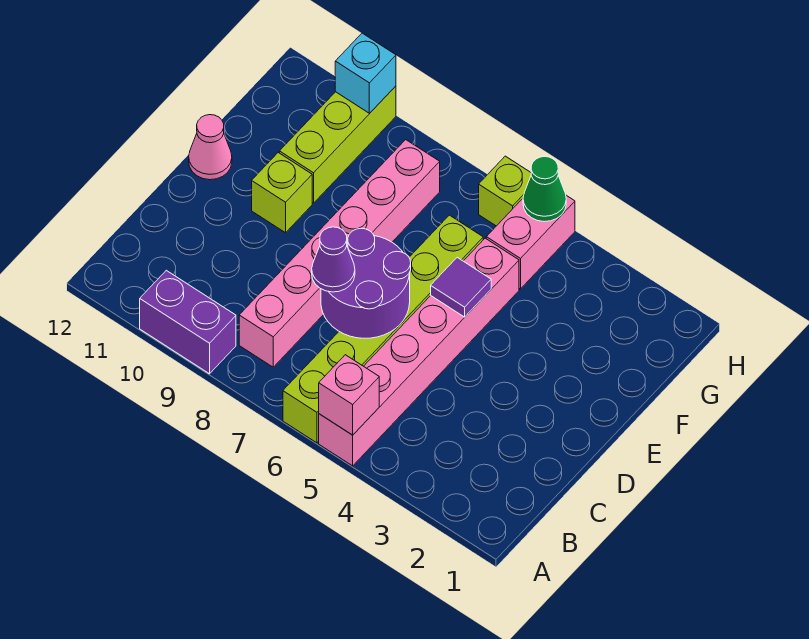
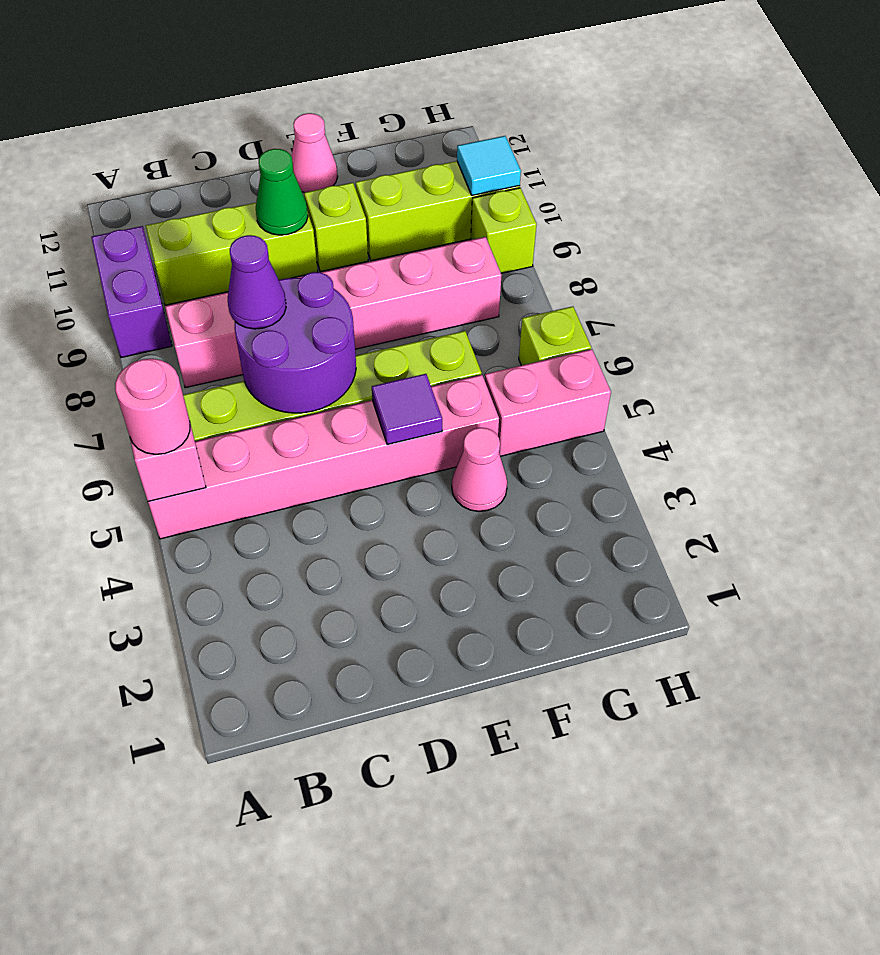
none -> pink 1x1 round brick [115,359,190,454]
none -> lime 1x3 brick [146,203,318,305]
none -> pink 1x1 cone [452,428,507,511]
green 1x1 cone [523,157,566,222] -> green 1x1 cone moved to [256,149,308,235]
none -> lime 1x1 brick [471,188,537,273]
cyan 1x1 brick [335,33,396,113] -> cyan 1x1 tile [457,136,521,195]

